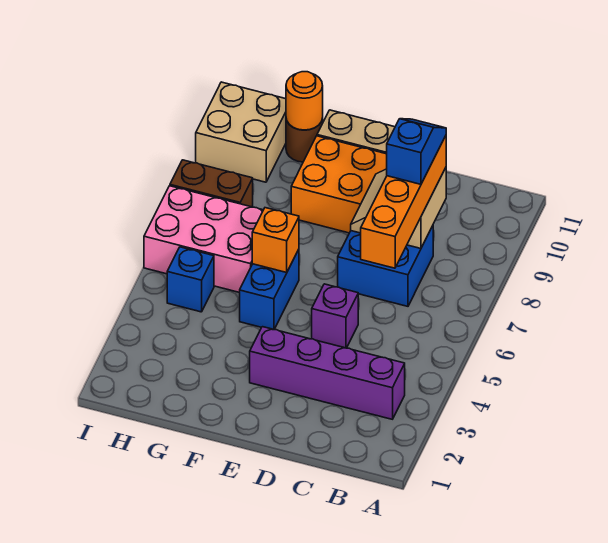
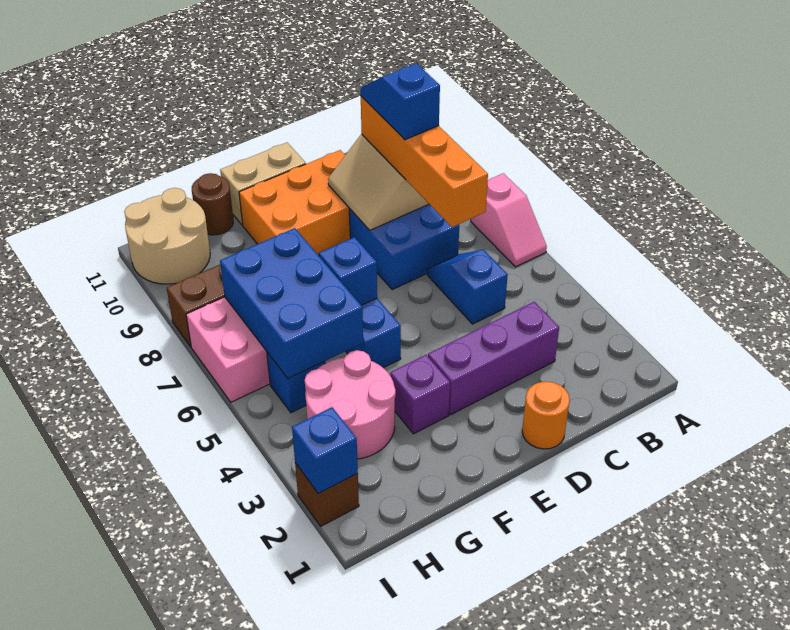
none -> pink 1x2 slope [471,173,547,267]
purple 1x4 brick [250,327,405,419] -> purple 1x3 brick [428,302,559,415]
none -> blue 1x2 slope [427,250,508,324]
purple 1x1 brick [312,284,358,348] -> purple 1x1 brick moved to [390,355,450,434]
orange 1x1 brick [252,208,299,272] -> blue 1x1 brick [319,237,377,305]
none -> pink 2x2 round brick [305,350,396,459]
none -> blue 2x3 brick [220,228,363,379]
orange 1x1 round brick [286,72,323,130] -> orange 1x1 round brick moved to [522,382,570,449]
tan 2x2 brick [196,82,286,182] -> tan 2x2 round brick [124,188,210,284]
none -> brown 1x1 brick [295,463,359,526]
none -> blue 1x1 brick [292,407,358,493]

